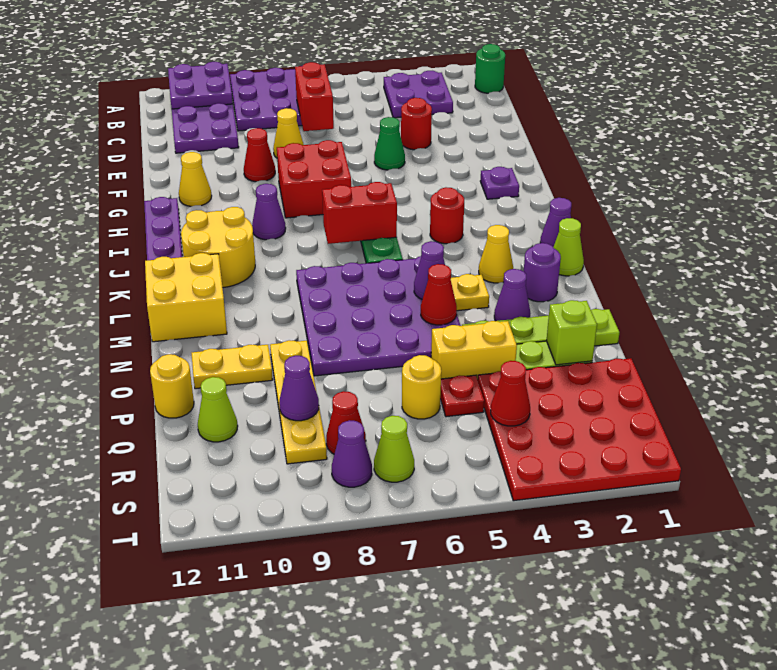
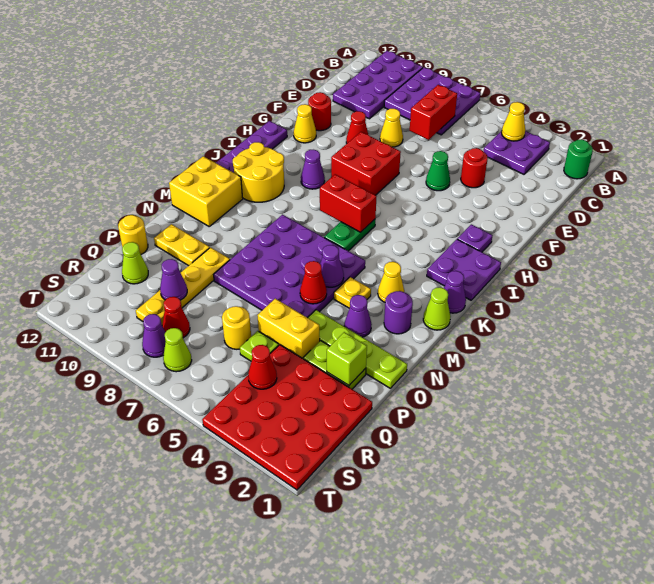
purple 2x2 plate [168,62,233,109] -> purple 2x2 plate moved to [427,239,501,300]
none -> yellow 1x1 cone [502,102,525,141]
red 1x1 round brick [430,187,464,244] -> red 1x1 round brick moved to [308,92,331,131]
red 1x1 plate [440,375,484,417] -> lime 1x1 plate [240,331,279,361]

